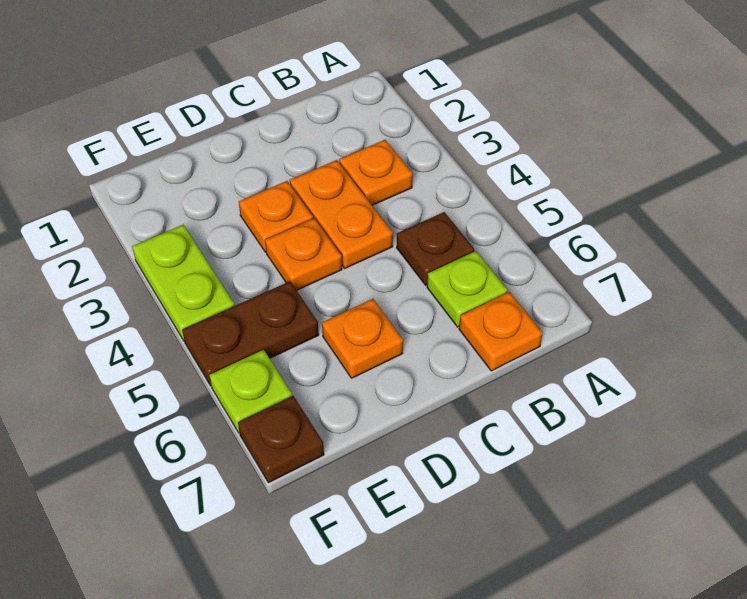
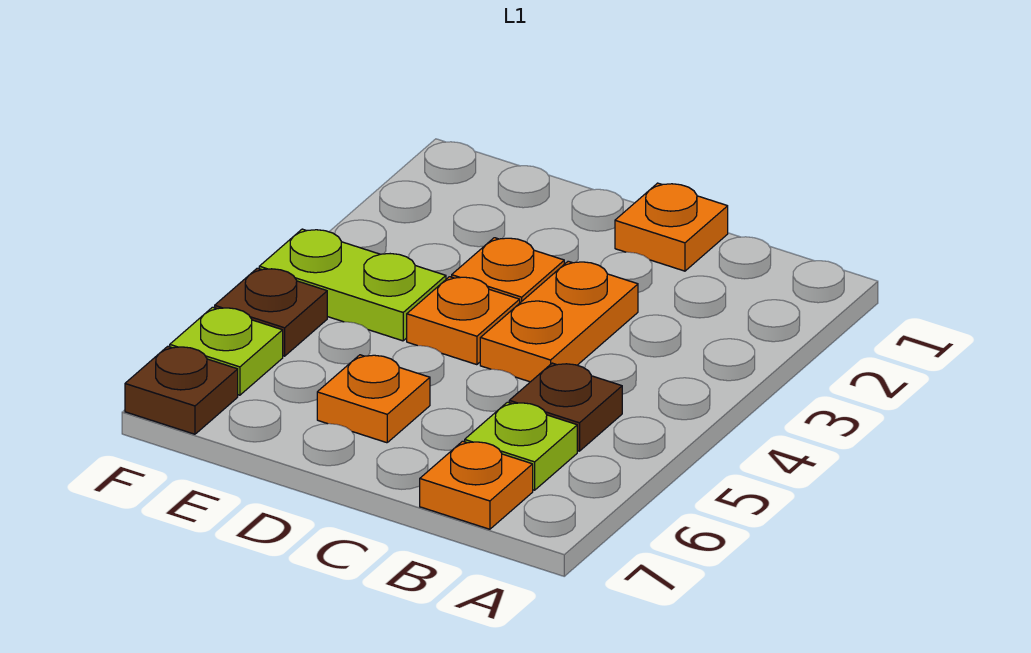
orange 1x1 plate [339,140,413,205] -> orange 1x1 plate moved to [615,183,728,271]
brown 1x2 plate [182,281,319,386] -> brown 1x1 plate [215,268,327,356]
lime 1x2 plate [132,225,235,341] -> lime 1x2 plate turned to [259,229,446,341]

